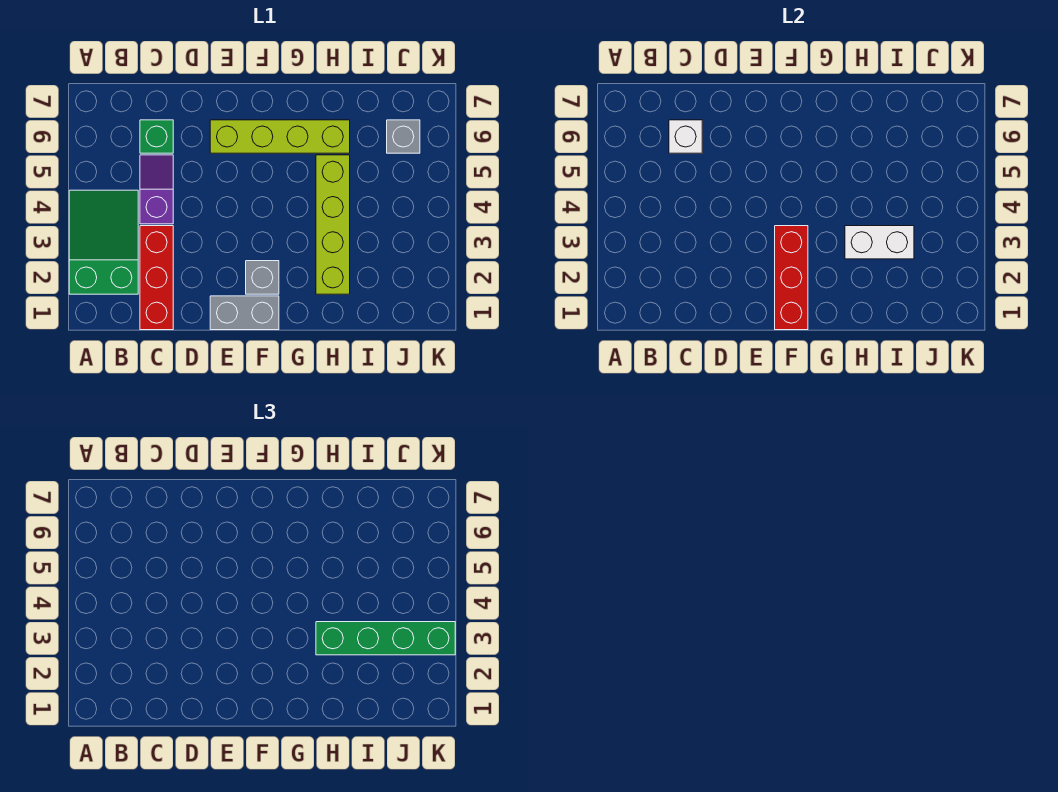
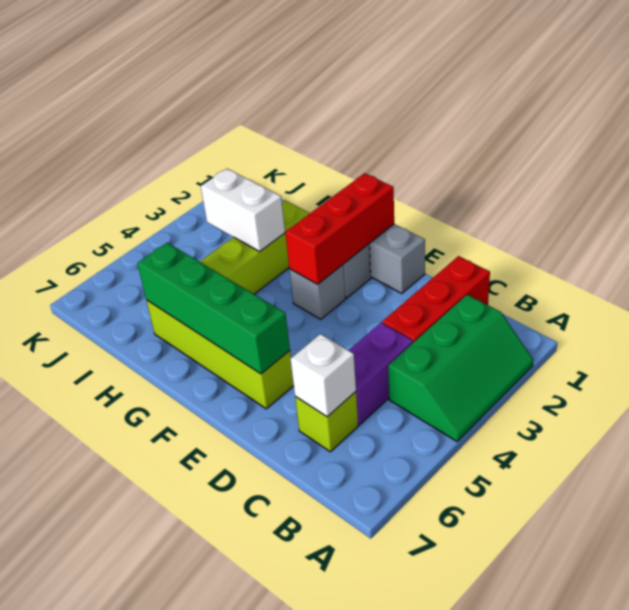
green 2x3 slope [69,190,138,294] -> green 2x3 slope turned to [388,295,533,441]
purple 1x2 slope [140,155,173,224] -> purple 1x2 brick [349,323,413,425]
green 1x1 brick [140,120,173,153] -> lime 1x1 brick [295,392,358,452]
green 1x4 brick [316,622,455,655] -> green 1x4 brick moved to [137,243,290,374]
grey 1x1 brick [387,120,420,153] -> grey 1x1 brick moved to [290,265,346,319]

